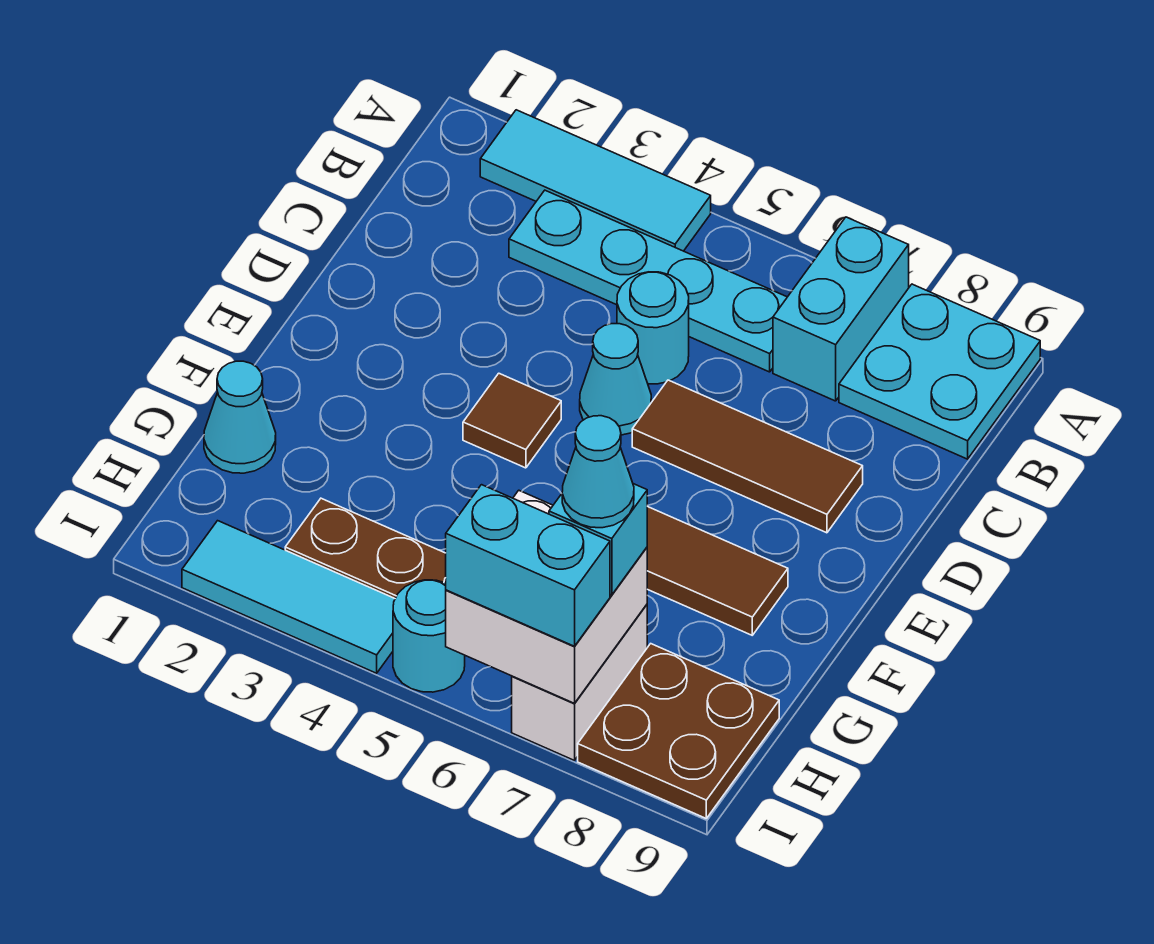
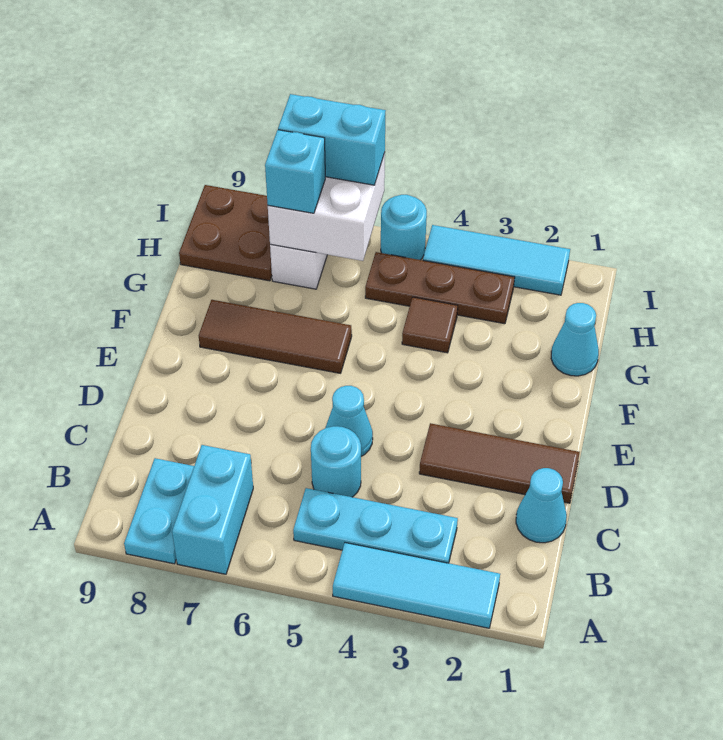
cyan 2x2 plate [839,284,1040,459] -> cyan 1x2 plate [124,458,194,564]
cyan 1x4 plate [509,190,787,372] -> cyan 1x3 plate [293,488,458,563]
brown 1x3 tile [632,380,863,533] -> brown 1x3 tile moved to [419,423,580,503]
brown 1x1 tile [463,373,561,468] -> brown 1x1 tile moved to [402,297,458,353]
cyan 1x1 cone [562,416,634,528] -> cyan 1x1 cone moved to [516,468,567,543]

